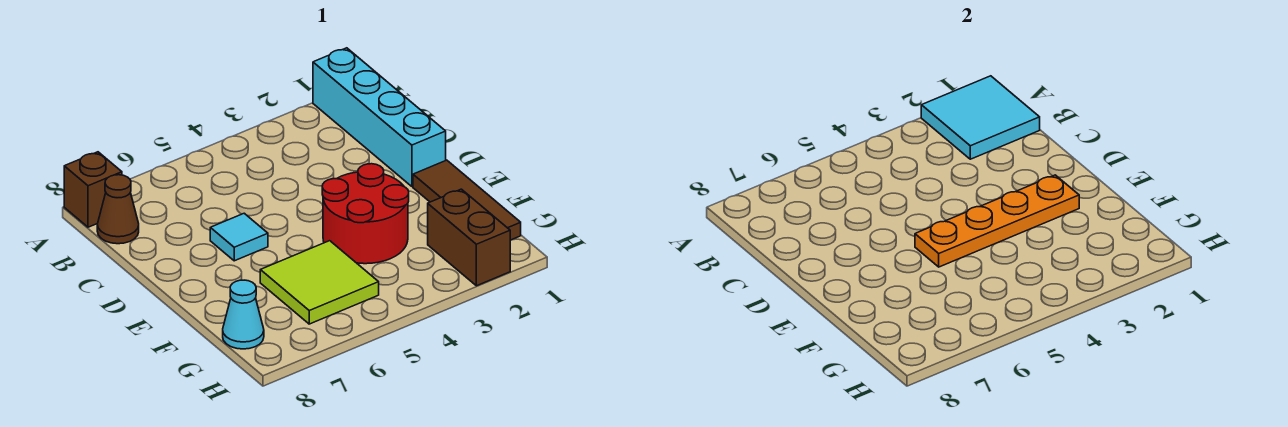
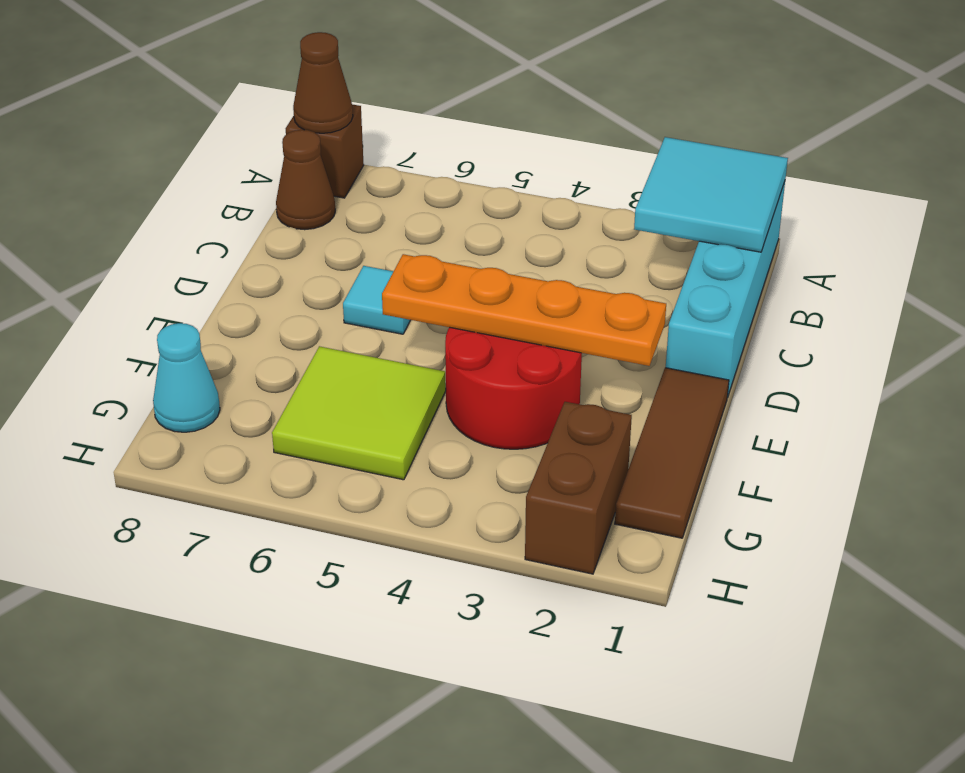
none -> brown 1x1 cone [293,32,353,133]

